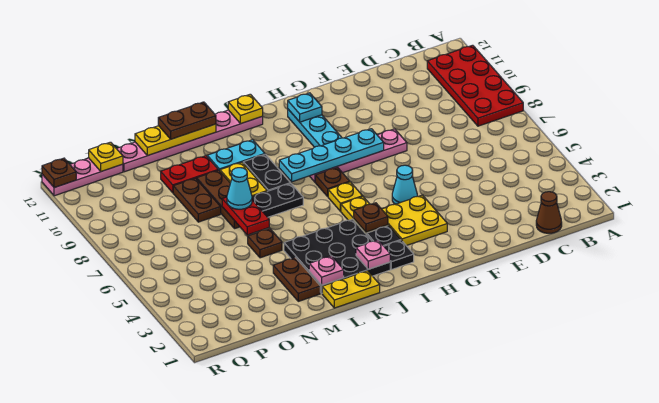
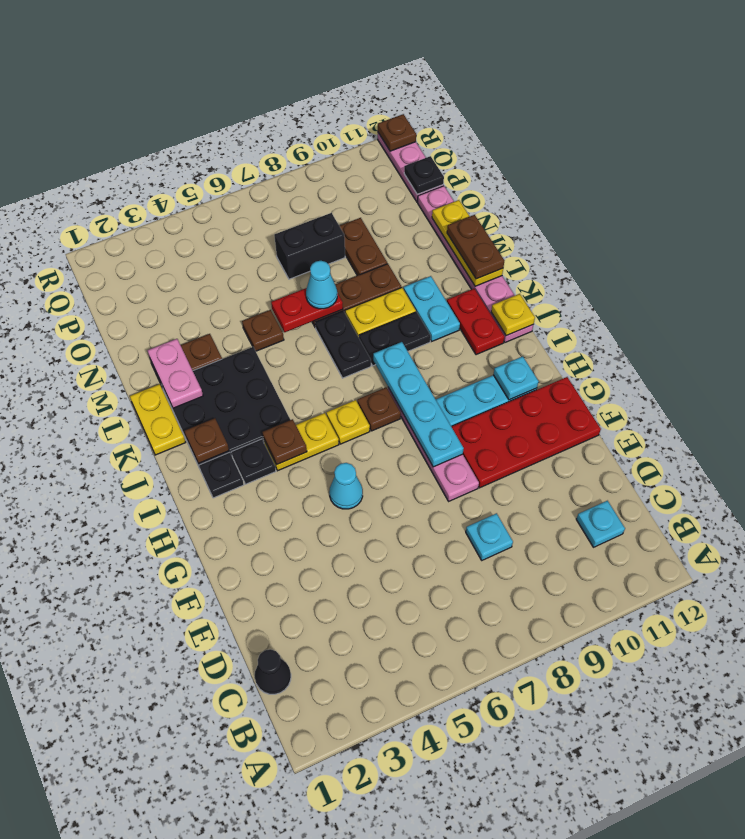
red 2x4 plate [427,45,523,126] -> red 2x4 plate moved to [451,377,601,488]
brown 1x1 cone [536,192,562,233] -> black 1x1 cone [255,649,291,694]
none -> cyan 1x1 plate [576,501,625,547]
none -> cyan 1x1 plate [466,513,513,560]
yellow 2x2 plate [382,195,447,246] -> none
pink 1x1 plate [356,240,390,269] -> brown 1x1 plate [185,418,229,463]
pink 1x1 plate [309,256,344,285] -> pink 1x2 plate [147,339,203,408]
red 1x2 plate [161,156,218,193] -> red 1x2 plate moved to [447,289,504,355]
brown 1x2 plate [173,178,221,222] -> brown 1x2 plate turned to [340,218,387,276]
none -> black 1x2 brick [274,213,345,279]
yellow 1x1 plate [89,142,123,171] -> black 1x1 plate [404,156,444,194]

